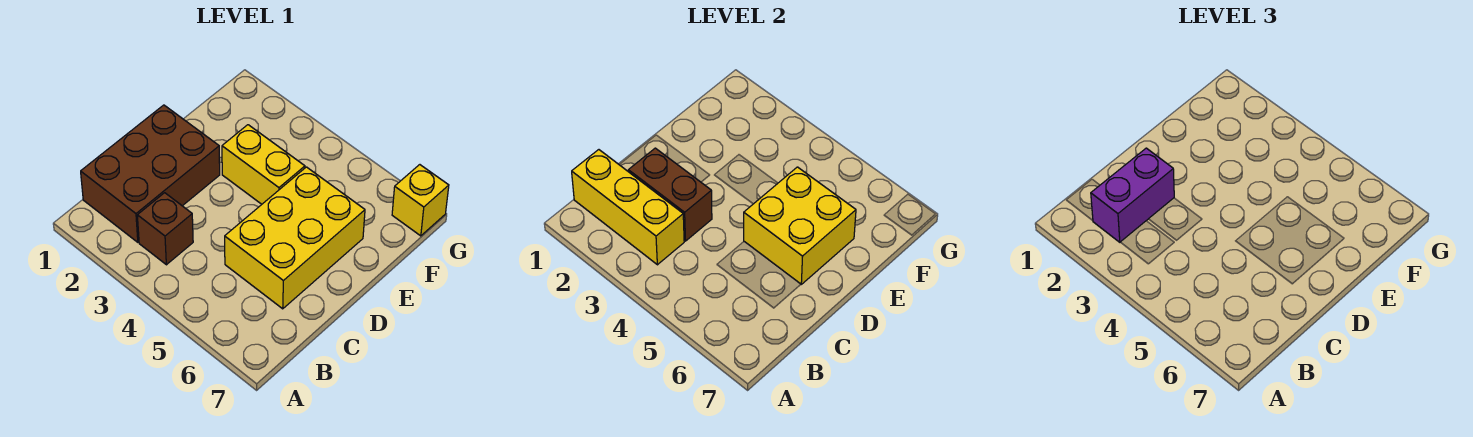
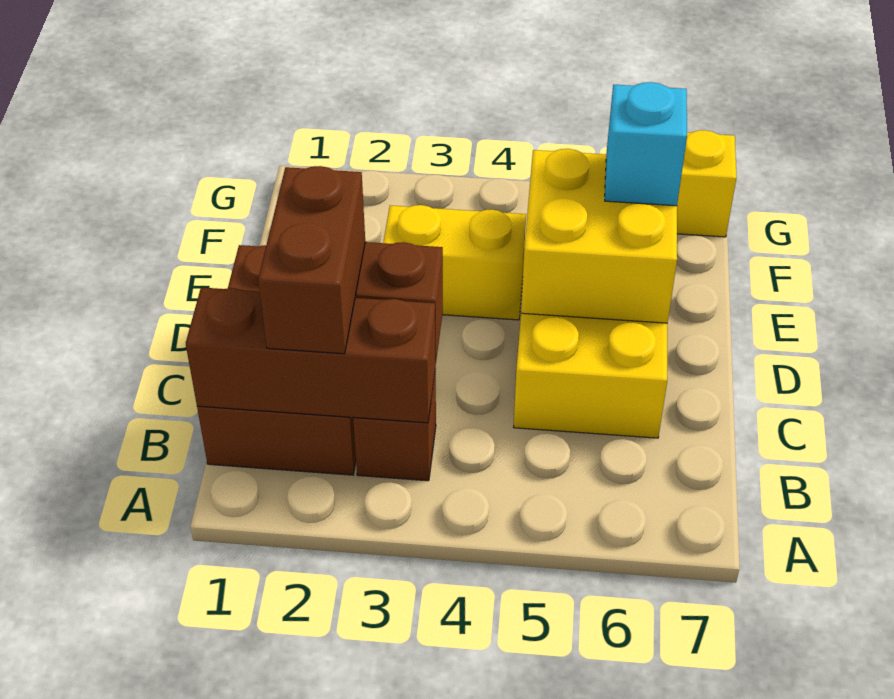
yellow 1x3 brick [572,150,684,265] -> brown 1x3 brick [186,287,436,423]
purple 1x2 brick [1091,148,1174,242] -> brown 1x2 brick [258,166,365,354]
none -> cyan 1x1 brick [605,82,687,206]

